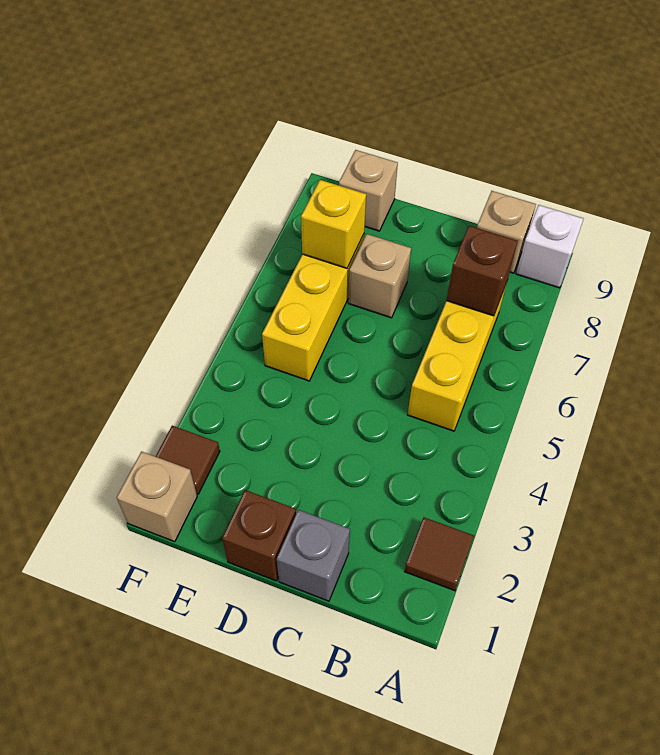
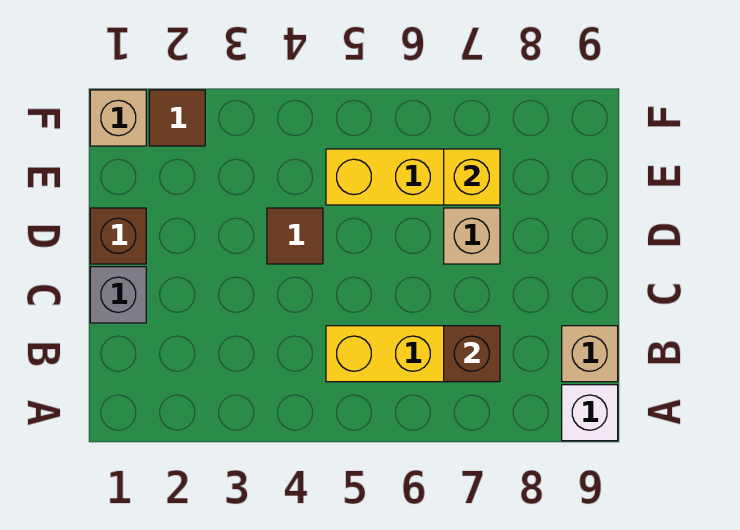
brown 1x1 tile [405,517,474,591] -> brown 1x1 tile moved to [267,208,323,264]
tan 1x1 brick [339,150,398,231] -> none

